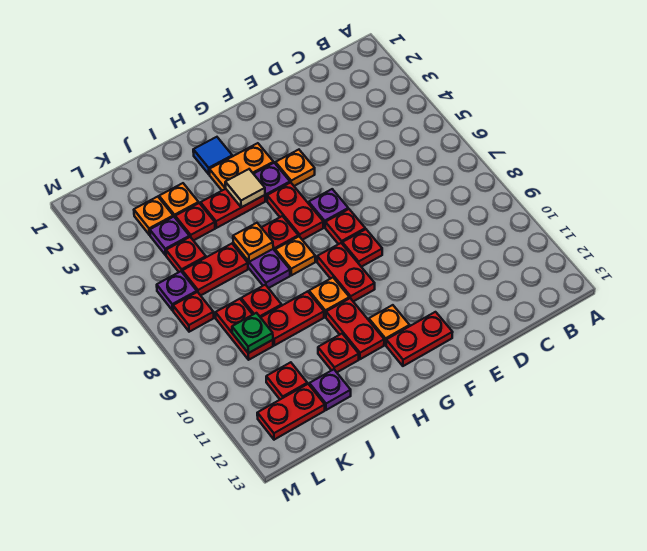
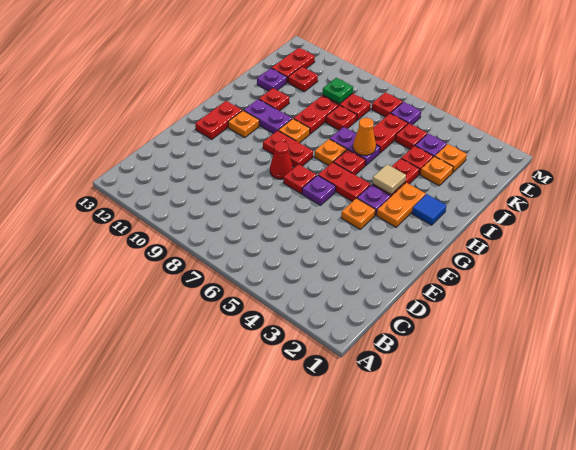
red 1x1 plate [342,229,382,267] -> red 1x1 cone [270,141,293,179]
red 1x2 plate [326,298,384,359] -> purple 1x2 plate [243,99,292,134]
orange 1x1 plate [233,223,273,262] -> orange 1x1 cone [353,118,376,156]

